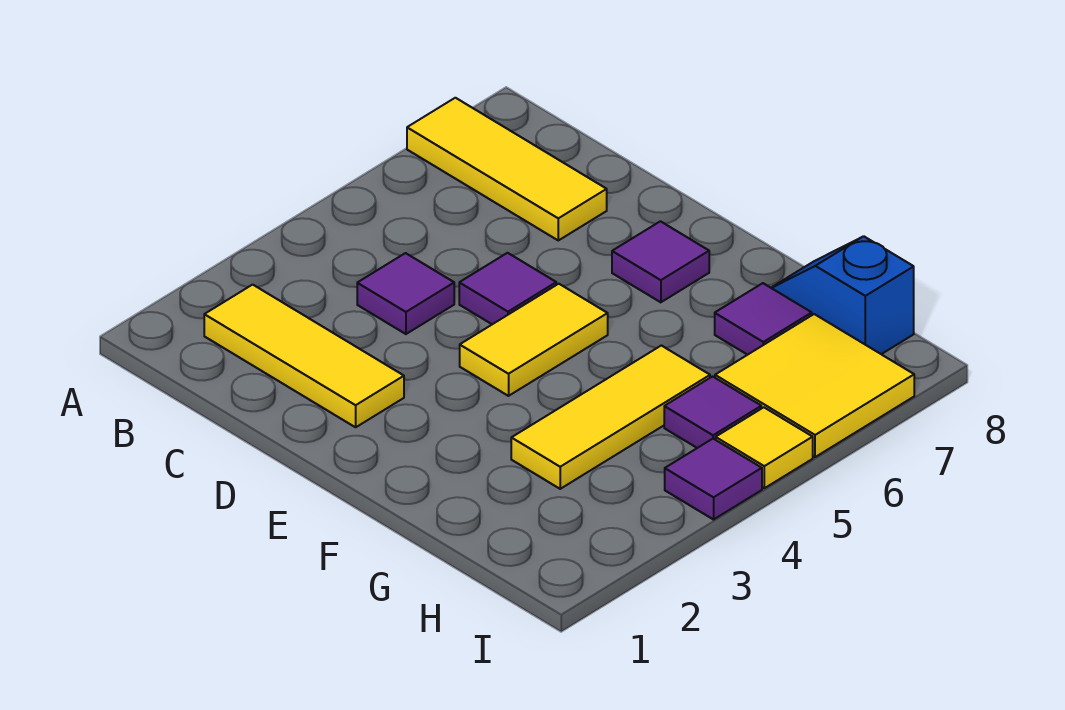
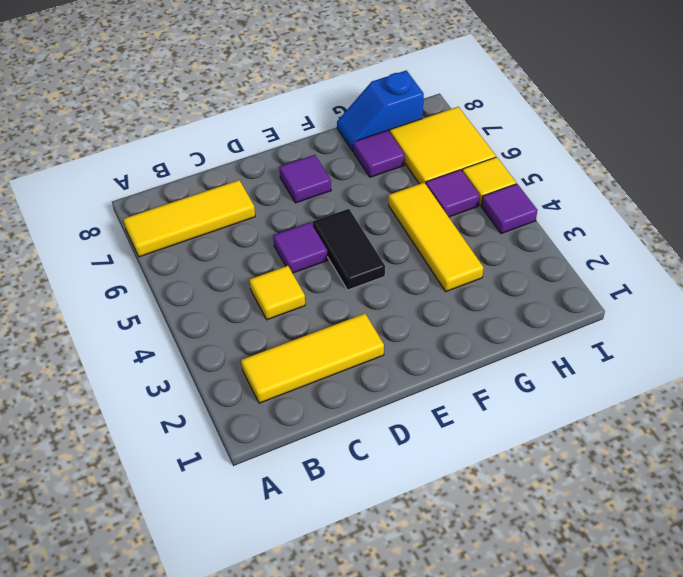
purple 1x1 tile [357,253,454,334] -> yellow 1x1 tile [250,266,305,320]
yellow 1x2 tile [460,284,608,396] -> black 1x2 tile [312,209,385,290]

